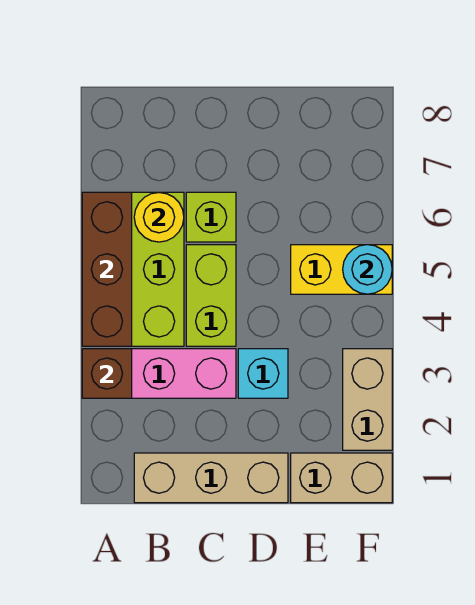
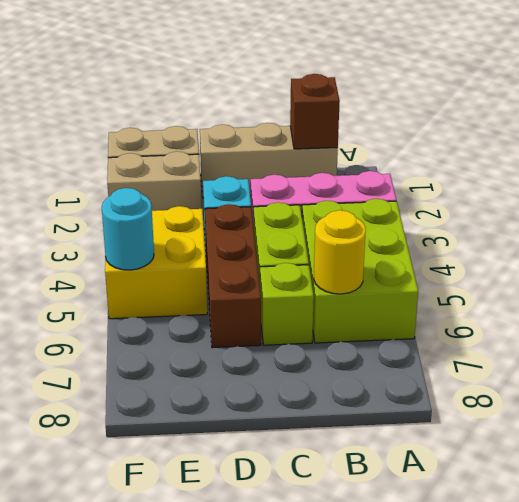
brown 1x1 brick [82,349,132,398] -> brown 1x1 brick moved to [290,74,340,149]
brown 1x3 brick [82,192,132,346] -> brown 1x3 brick moved to [205,204,261,348]
yellow 1x2 brick [291,245,392,294] -> yellow 2x2 brick [105,206,207,319]
tan 1x2 brick [343,349,392,450] -> tan 1x2 brick turned to [107,151,201,211]

